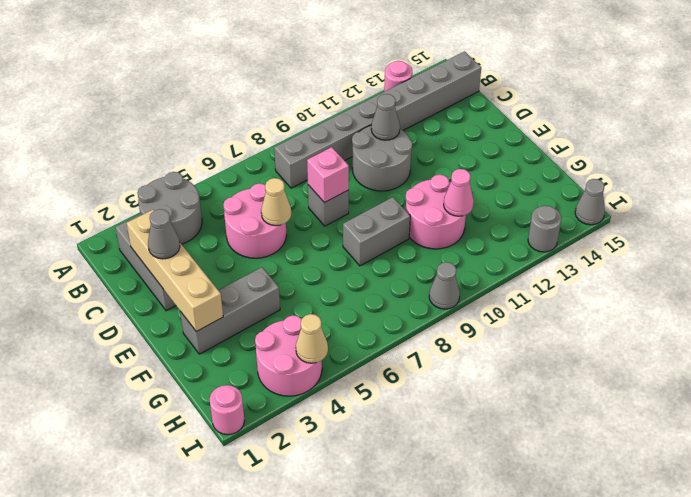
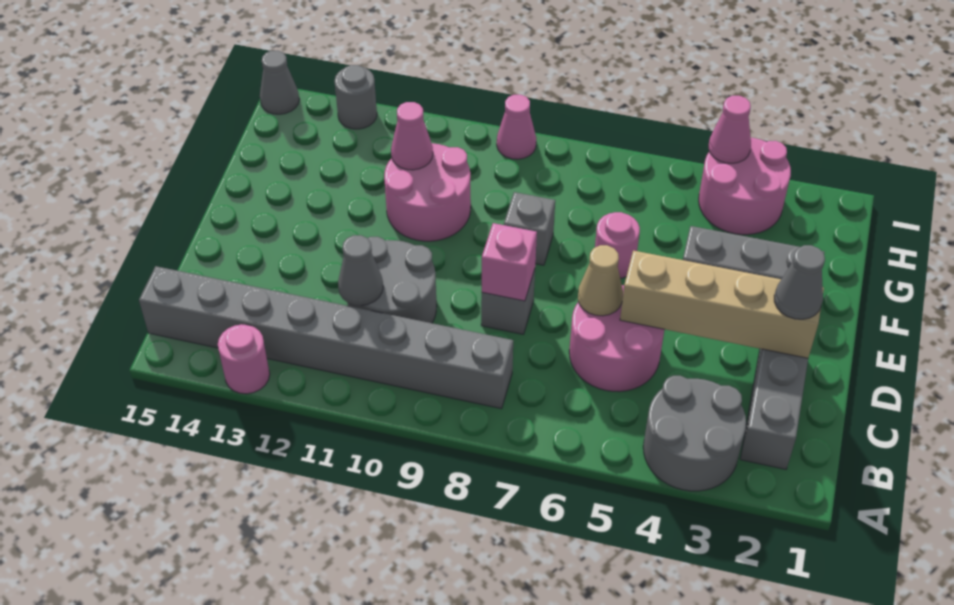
tan 1x4 brick [127,209,223,332] -> tan 1x4 brick turned to [620,251,824,358]
grey 1x2 brick [343,197,410,266] -> grey 1x1 brick [504,192,555,265]
pink 1x1 round brick [210,385,245,435] -> pink 1x1 round brick moved to [595,212,640,278]
tan 1x1 cone [296,314,328,363] -> pink 1x1 cone [709,96,751,163]
grey 1x1 cone [429,262,460,309] -> pink 1x1 cone [497,95,536,159]

